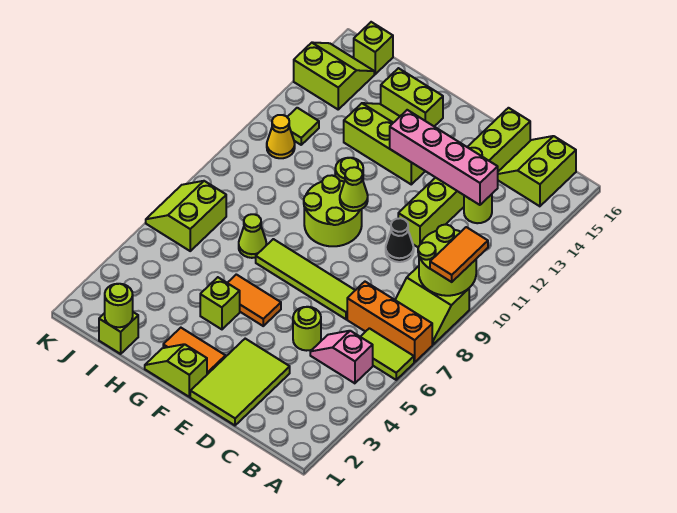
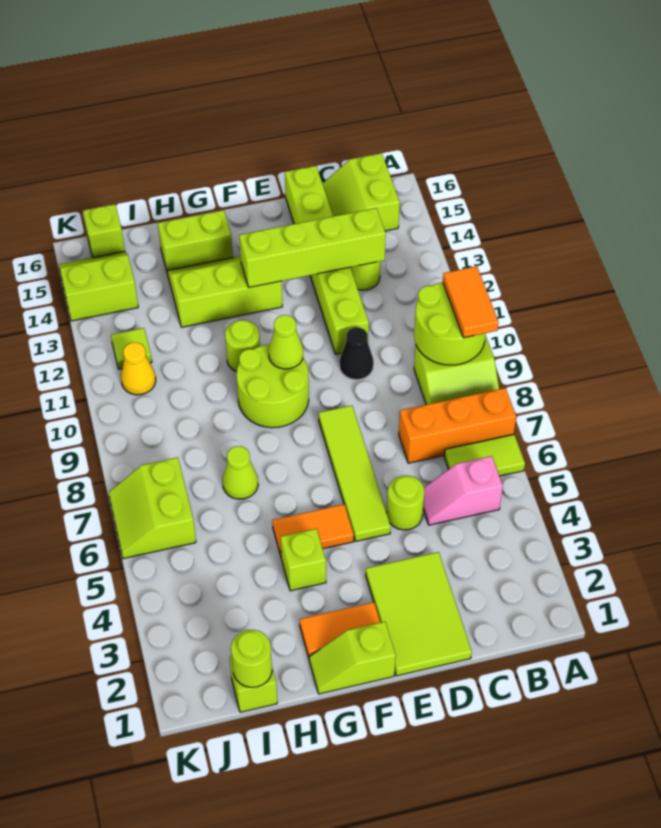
pink 1x4 brick [390,110,498,205] -> lime 1x4 brick [239,208,386,288]
lime 1x4 tile [256,239,355,319] -> lime 1x4 tile turned to [318,405,391,541]

